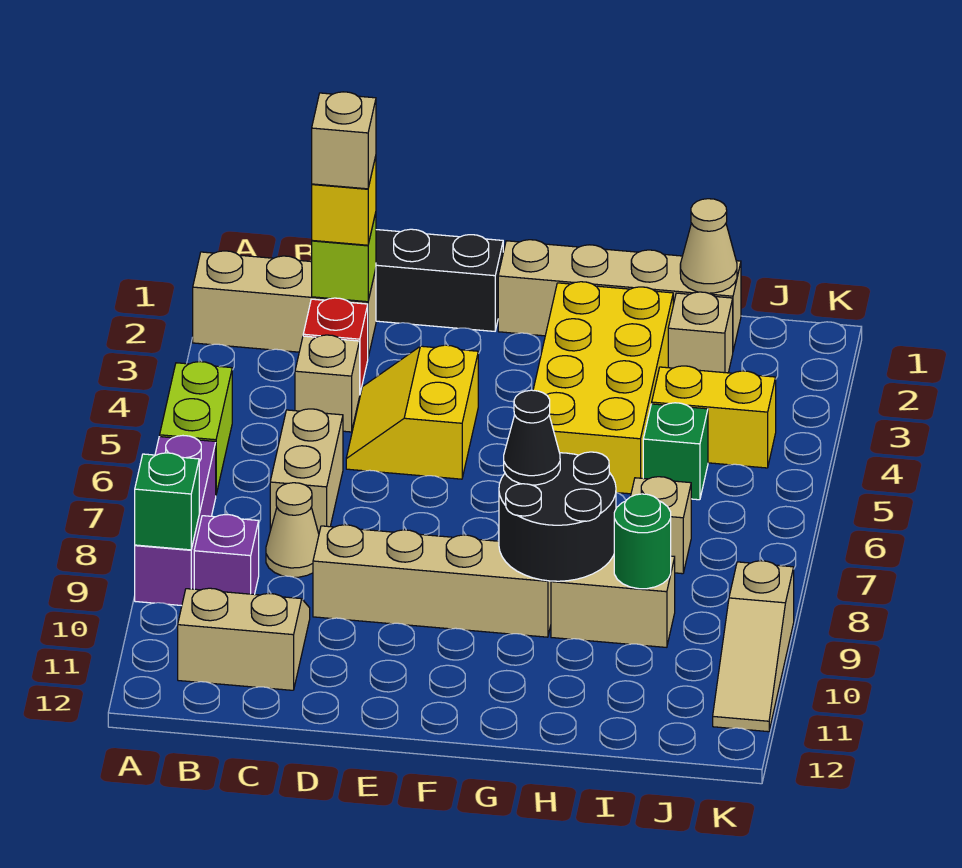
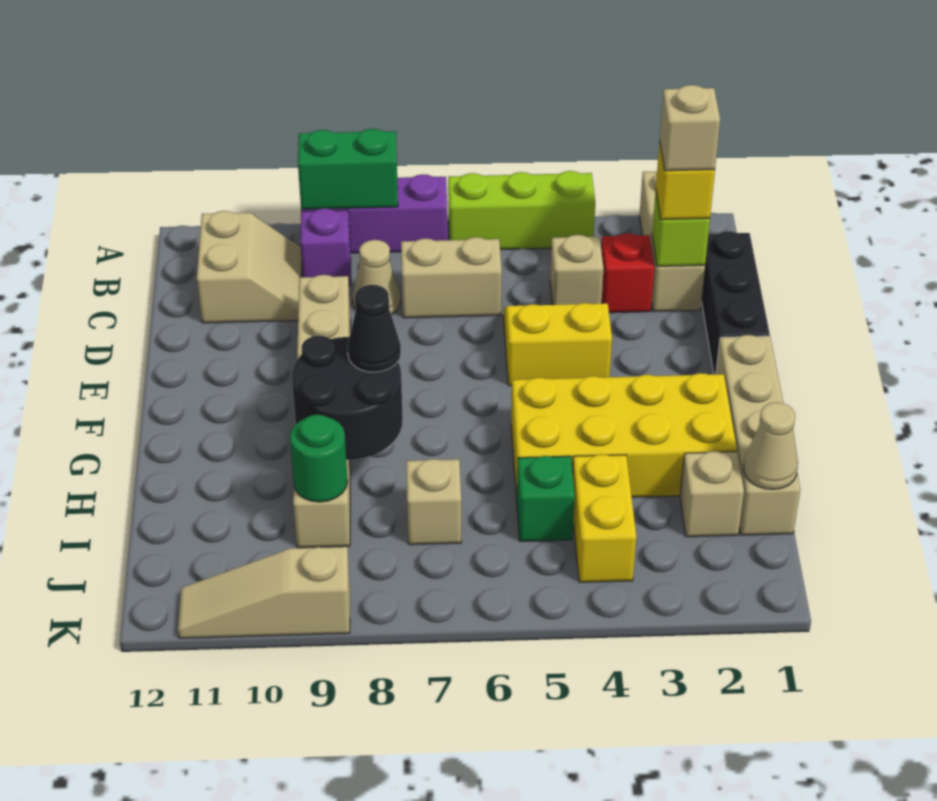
lime 1x2 brick [160,362,232,494] -> lime 1x3 brick [448,171,595,249]
green 1x1 brick [135,453,199,550] -> green 1x2 brick [298,129,398,209]

